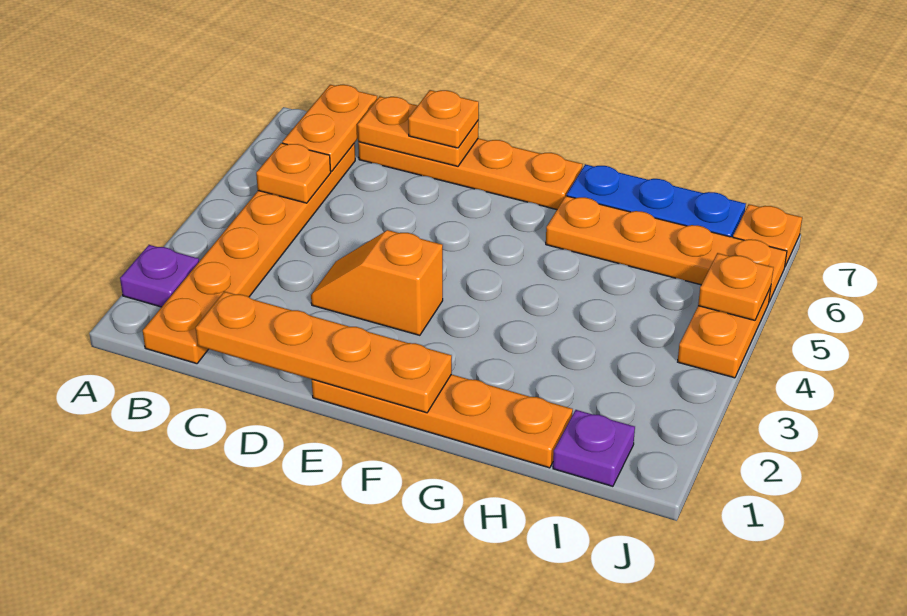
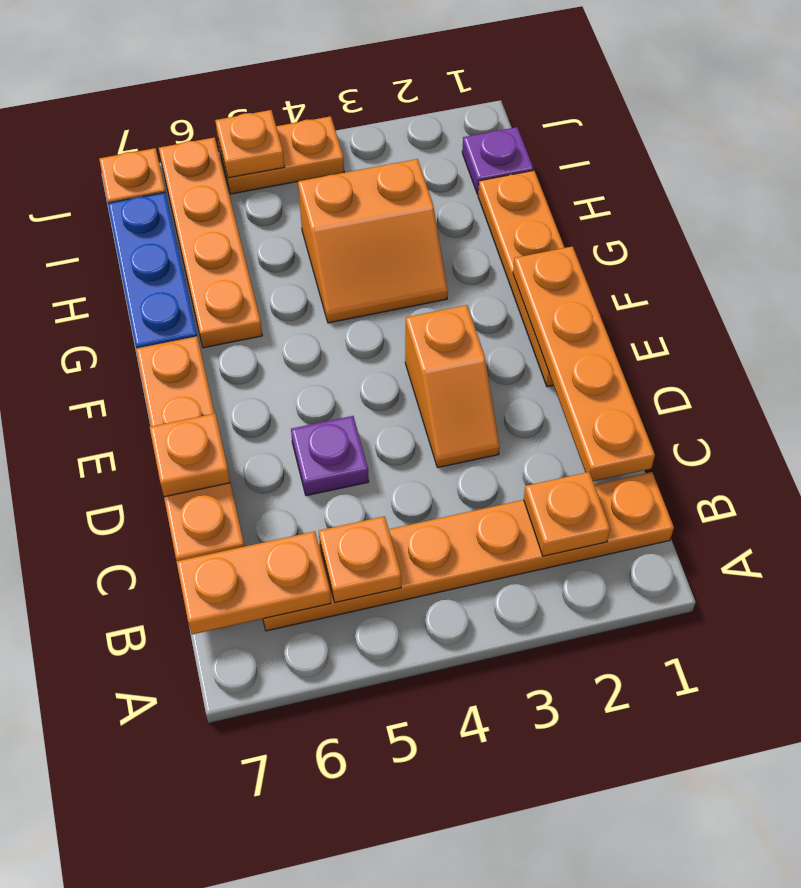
purple 1x1 plate [120,245,199,307] -> purple 1x1 plate moved to [291,416,369,496]
none -> orange 1x1 plate [524,472,610,556]
none -> orange 2x2 slope [298,159,448,323]

